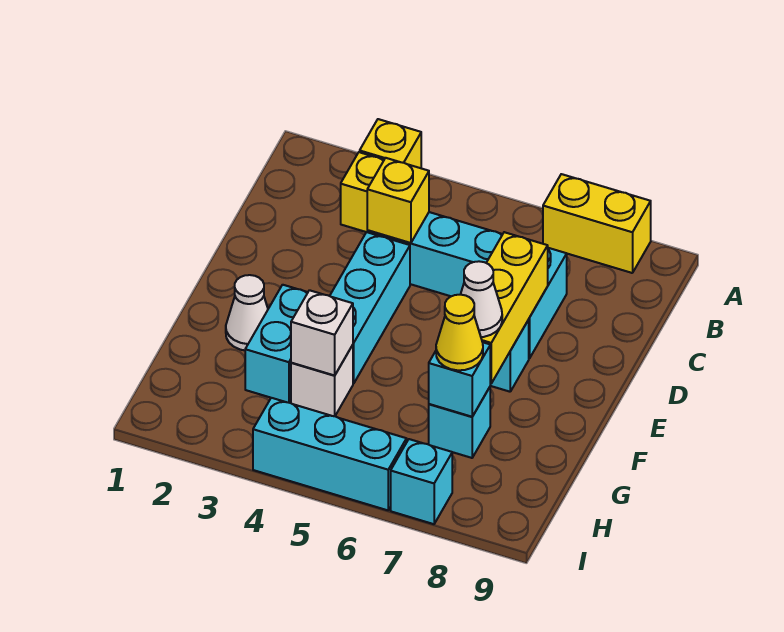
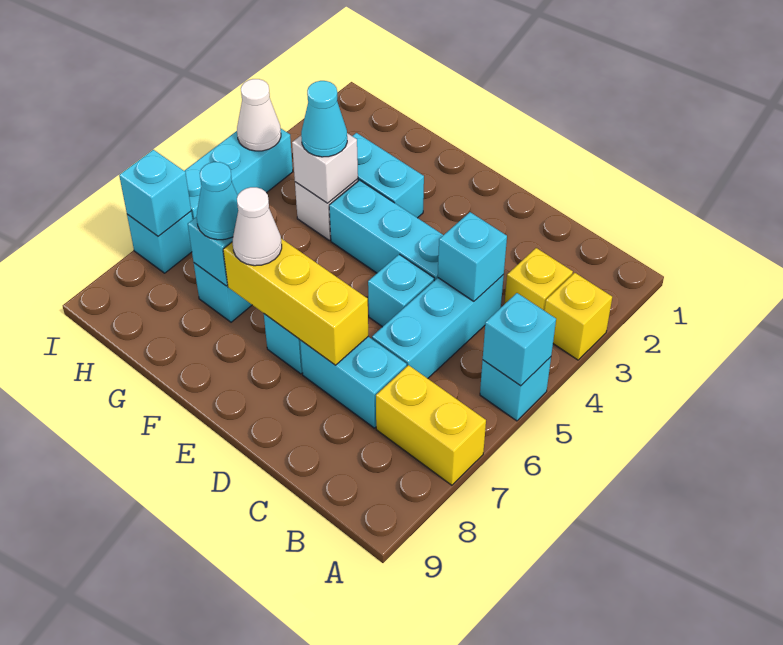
none -> cyan 1x1 brick [480,357,551,421]
none -> cyan 1x1 brick [483,293,556,386]
yellow 1x2 brick [543,174,651,273] -> yellow 1x2 brick turned to [376,365,486,485]
yellow 1x1 brick [367,158,429,243] -> cyan 1x1 brick [438,212,507,301]
none -> cyan 1x1 brick [368,254,434,327]
white 1x1 cone [226,275,268,350] -> white 1x1 cone moved to [237,79,281,151]
none -> cyan 1x1 cone [301,81,347,157]
yellow 1x1 cone [436,295,483,370] -> cyan 1x1 cone [197,162,238,240]
none -> cyan 1x1 brick [119,150,191,236]

